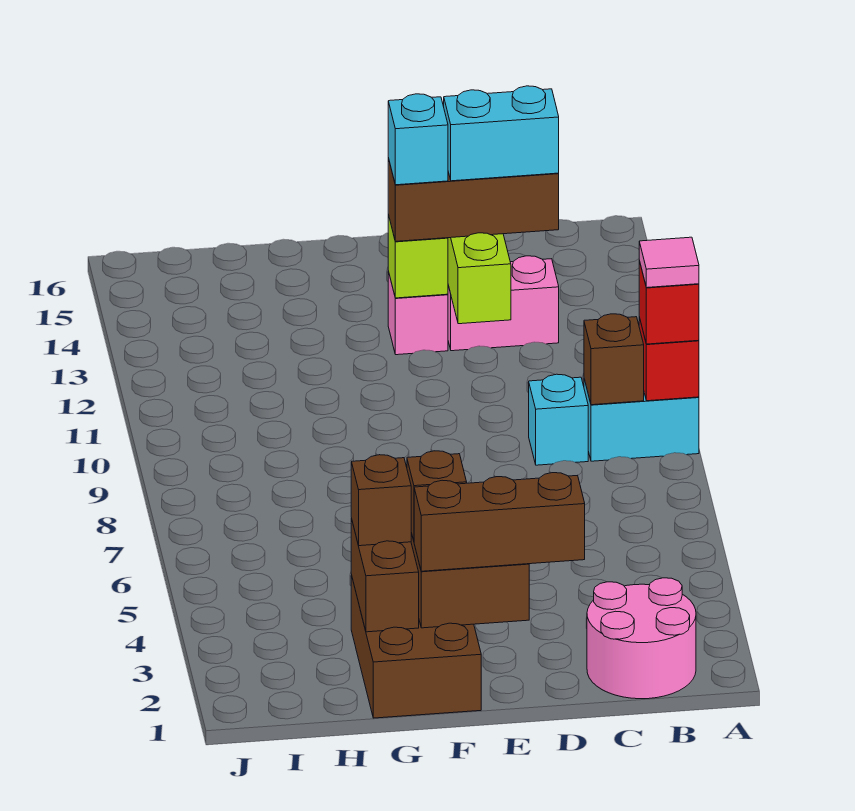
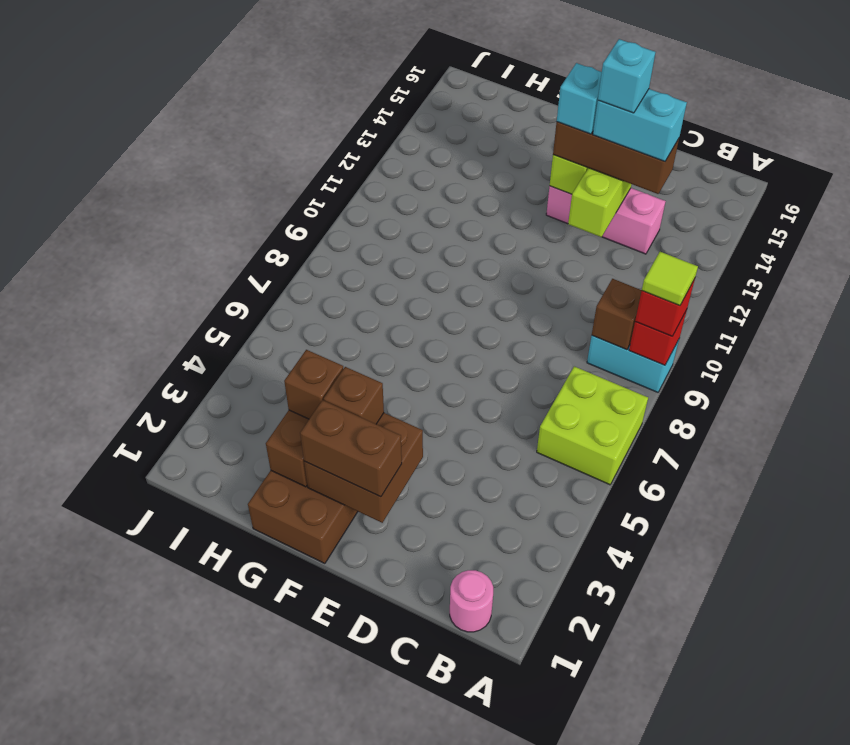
none -> lime 2x2 brick [537,366,648,485]
pink 1x1 tile [639,237,699,288] -> lime 1x1 tile [642,252,698,305]
pink 2x2 round brick [587,578,696,699] -> pink 1x1 round brick [450,570,493,632]
cyan 1x1 brick [529,374,588,465] -> cyan 1x1 brick moved to [598,39,655,113]
brown 1x3 brick [414,473,585,571] -> brown 1x2 brick [300,400,402,497]

